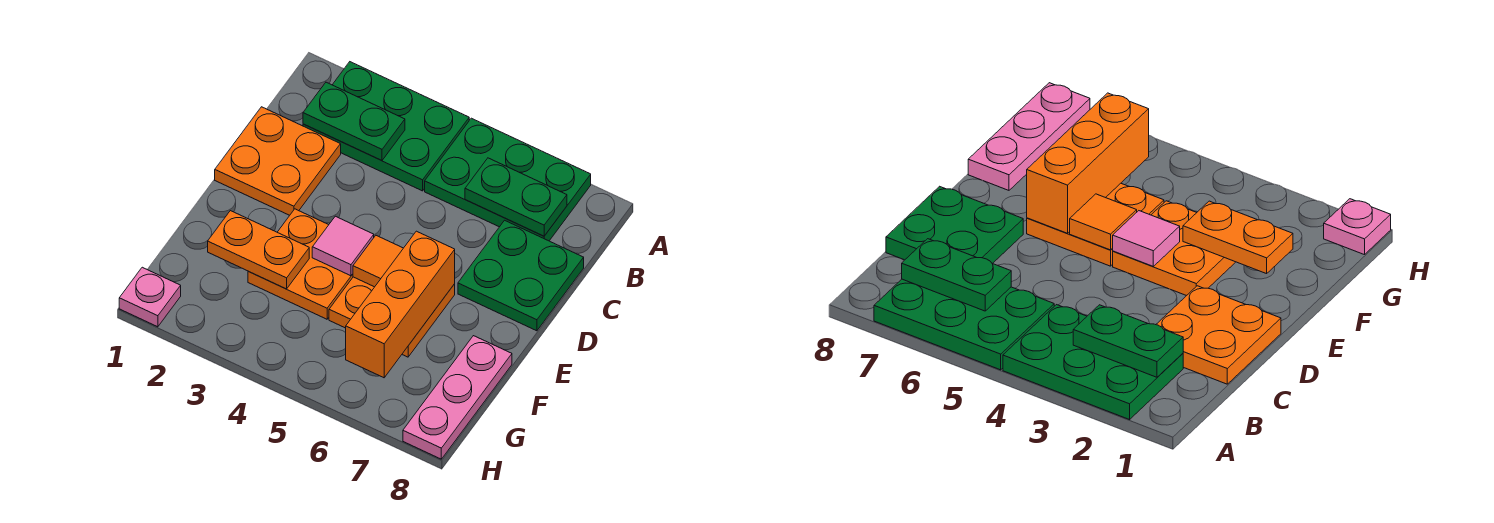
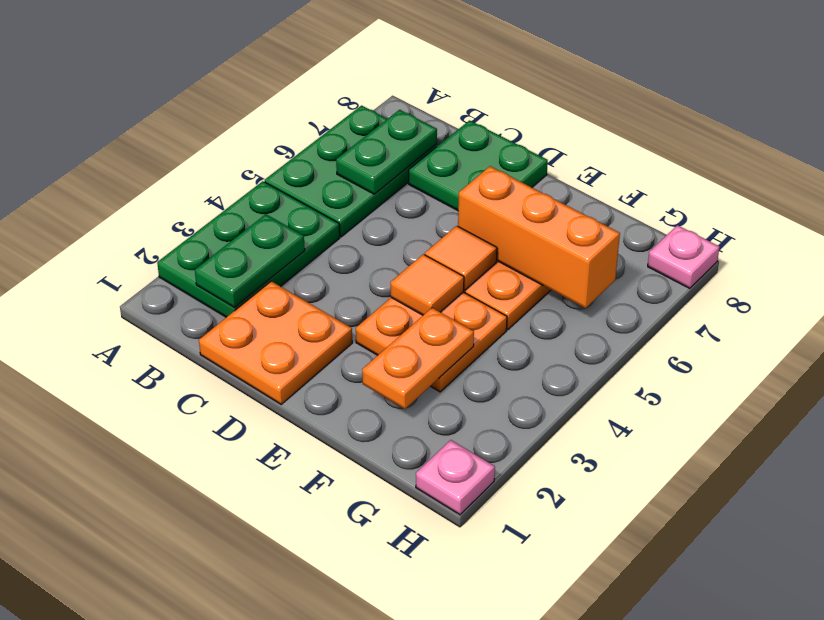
pink 1x1 tile [312,216,374,276] -> orange 1x1 tile [391,254,464,315]
pink 1x3 plate [403,336,512,459] -> pink 1x1 plate [648,225,720,289]

